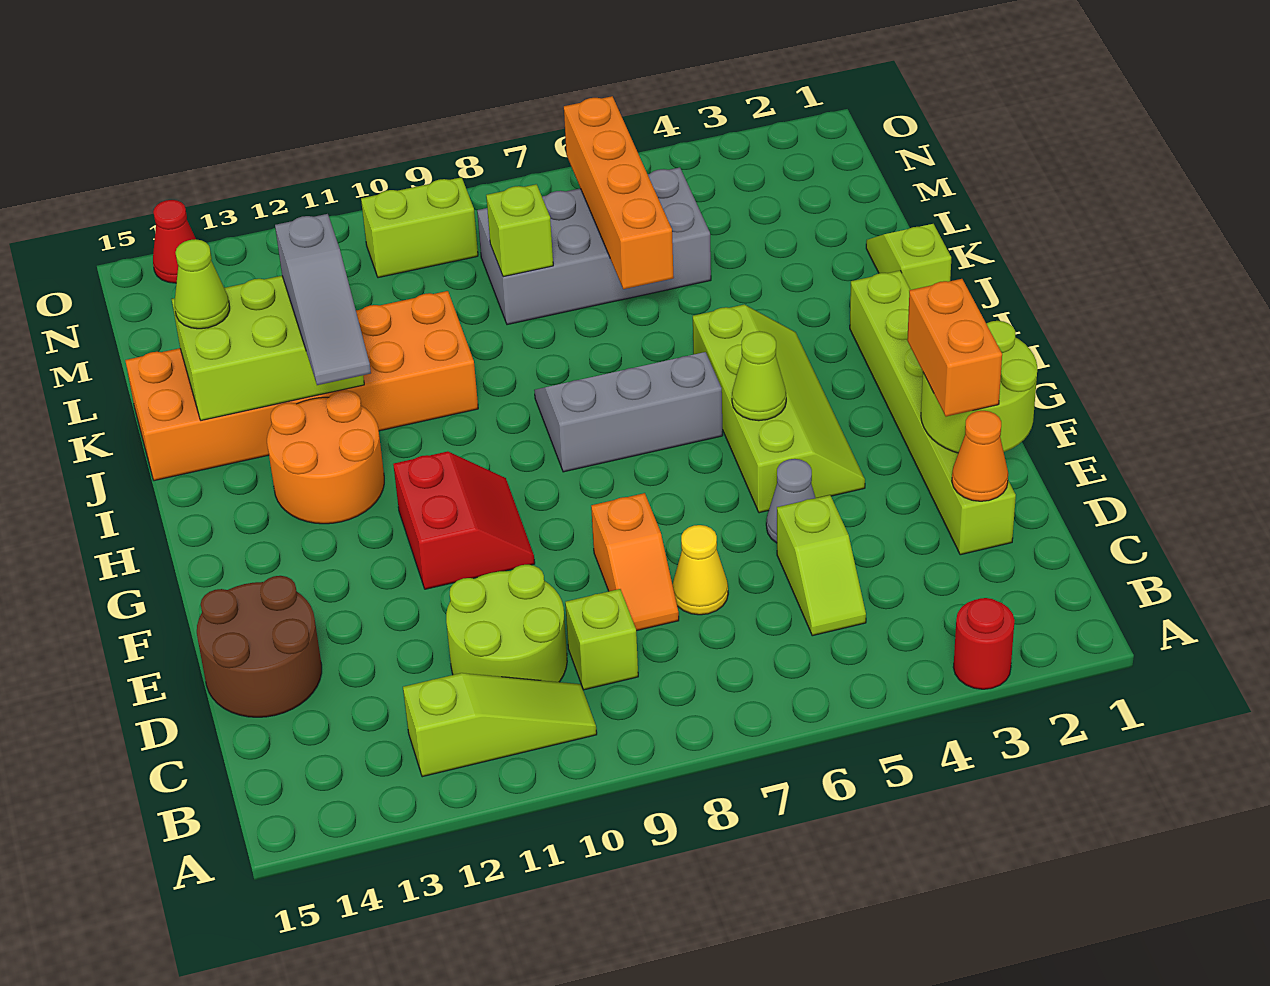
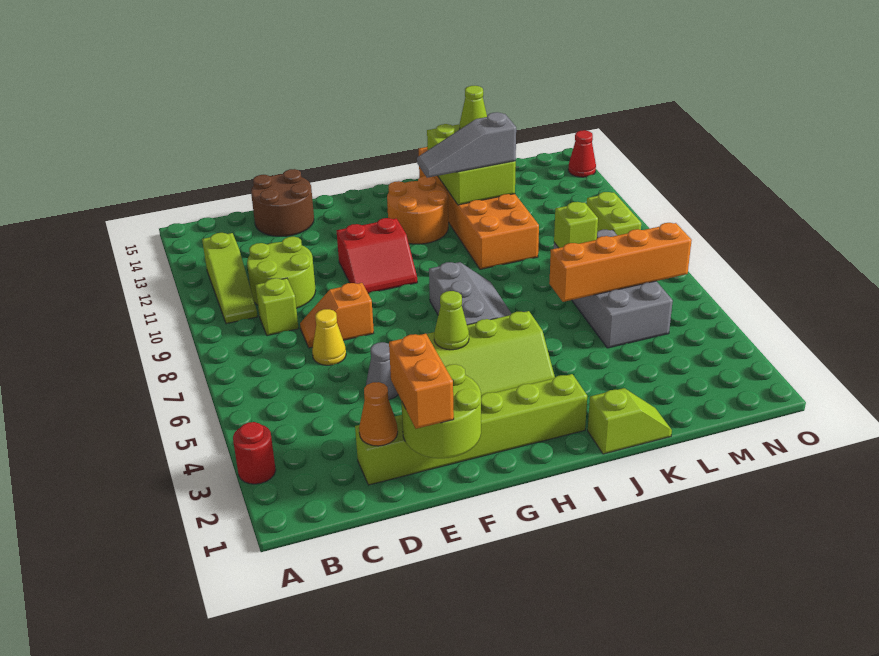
lime 1x2 slope [777,495,866,636] -> none
orange 1x2 brick [907,279,1002,417] -> orange 1x2 brick turned to [389,334,454,429]

